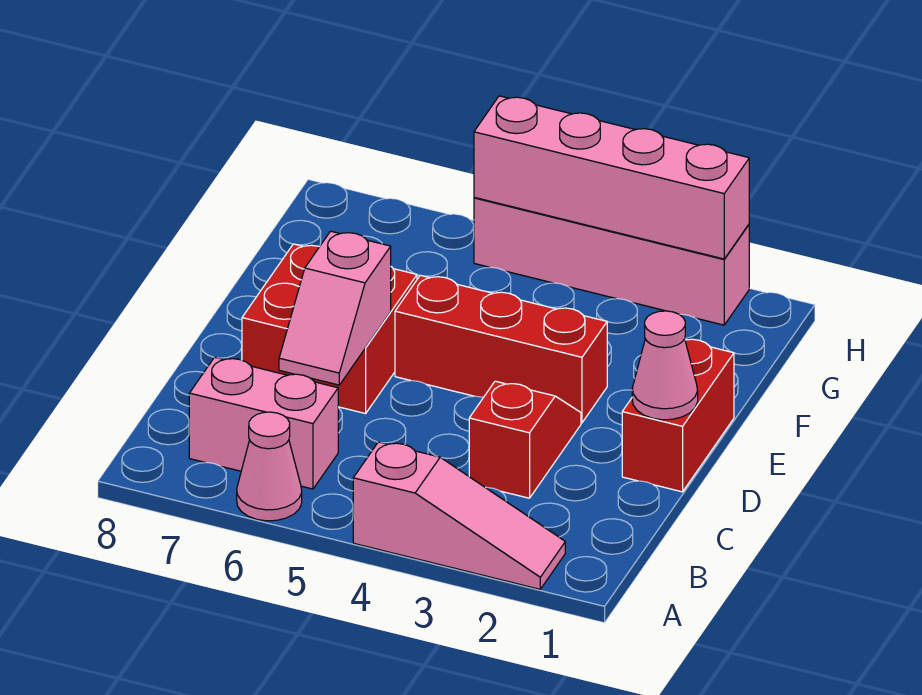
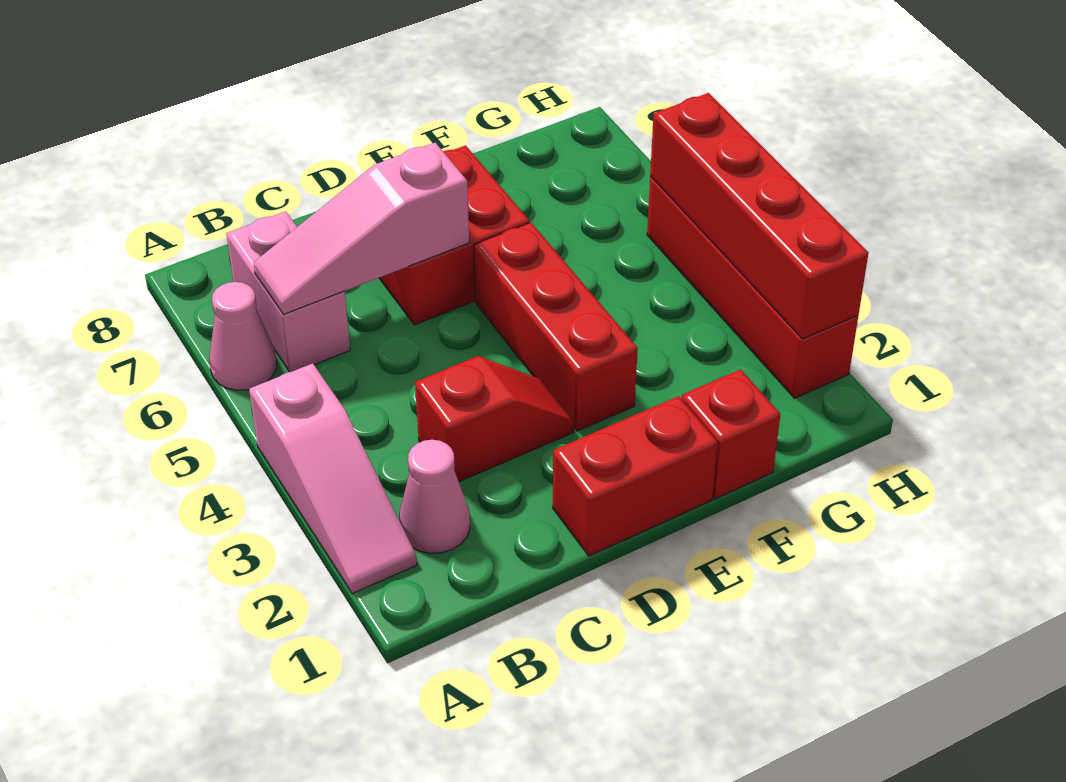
pink 1x2 slope [279,231,391,385] -> pink 1x3 slope [253,143,469,314]
pink 1x1 cone [632,311,698,420] -> pink 1x1 cone moved to [399,440,470,553]
none -> red 1x1 brick [681,369,781,499]
pink 1x4 brick [474,197,749,325] -> red 1x4 brick [647,176,858,398]
pink 1x4 brick [474,96,749,259] -> red 1x4 brick [650,93,868,339]

